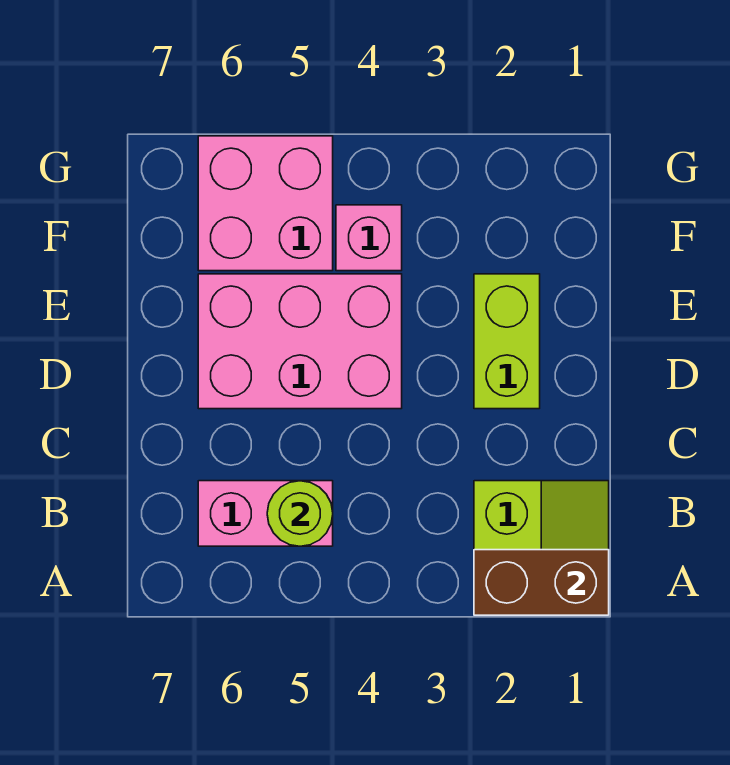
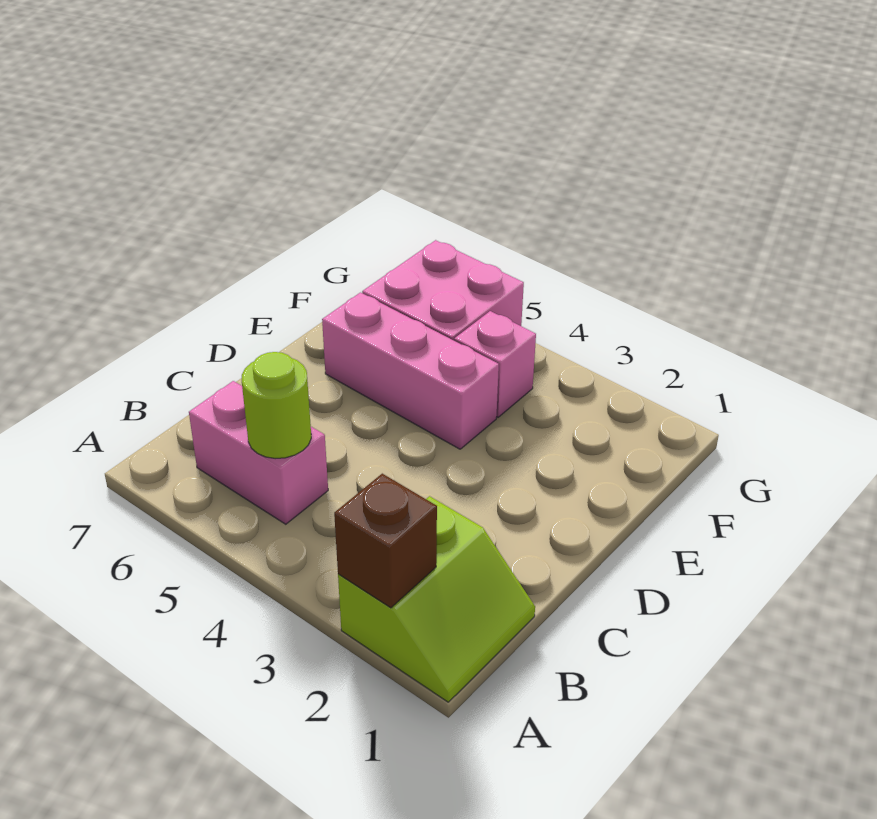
brown 1x2 brick [474,550,609,615] -> brown 1x1 brick [334,474,437,608]
lime 1x2 brick [474,274,540,409] -> none
pink 2x3 brick [198,274,402,409] -> pink 1x3 brick [322,293,499,449]

